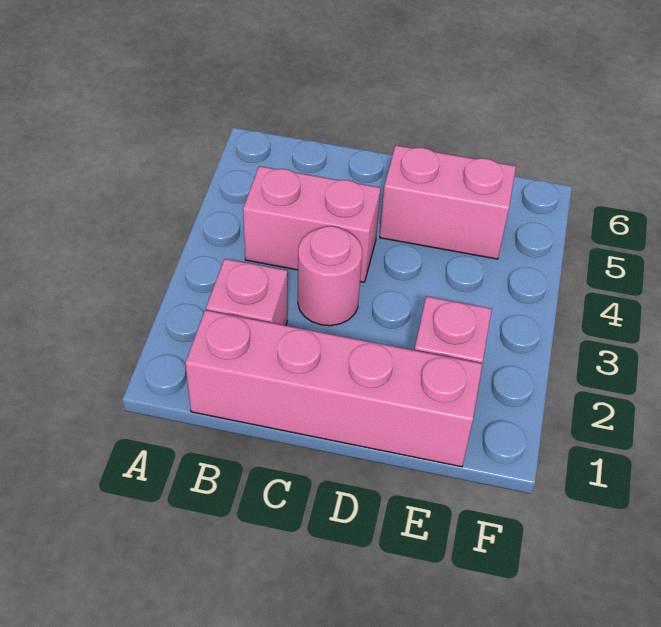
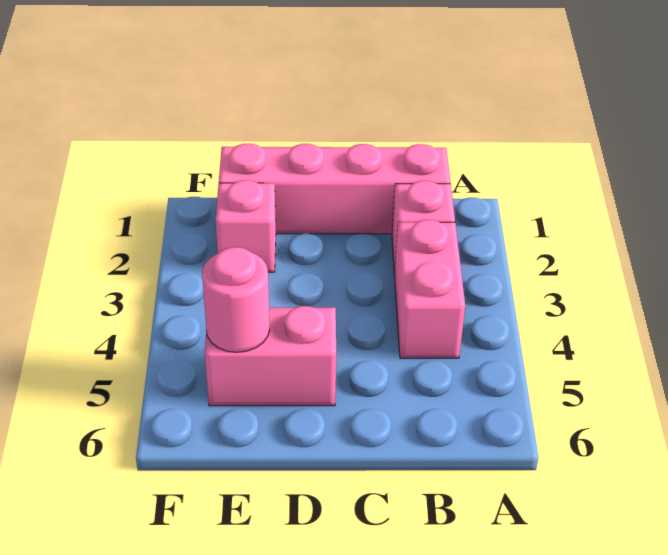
pink 1x2 brick [243,166,381,282] -> pink 1x2 brick turned to [394,220,465,358]
pink 1x1 round brick [298,226,362,326] -> pink 1x1 round brick moved to [202,247,270,352]

